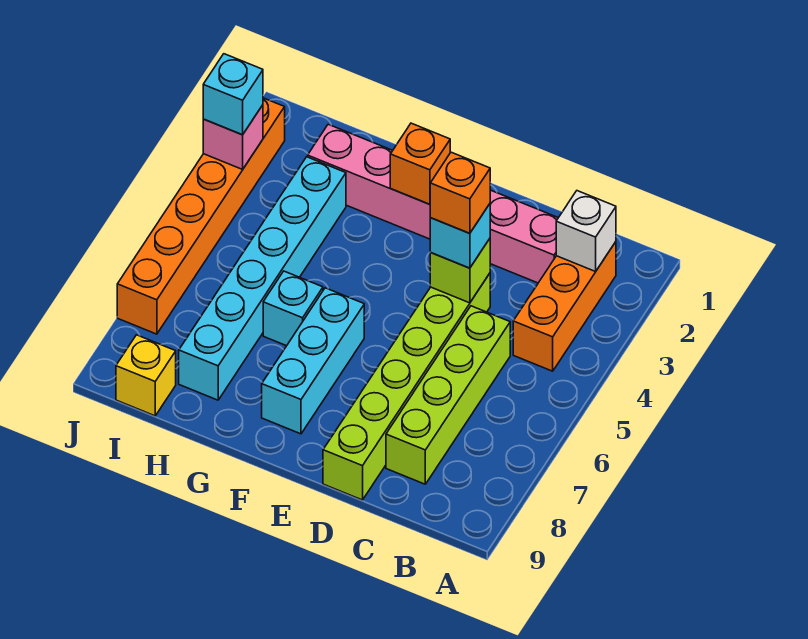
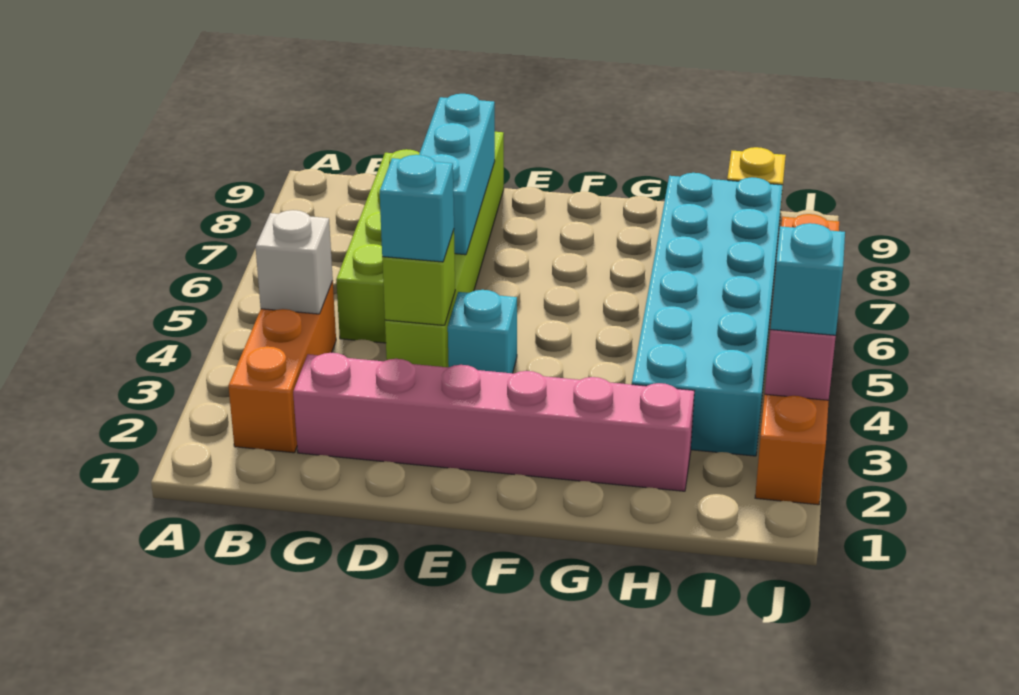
white 1x1 brick [556,191,616,272] -> white 1x1 brick moved to [256,210,333,314]
orange 1x1 brick [430,152,490,233] -> none
orange 1x1 brick [390,123,450,204] -> none
cyan 1x3 brick [262,288,364,434] -> cyan 1x3 brick moved to [419,94,495,255]
cyan 1x1 brick [263,271,323,346] -> cyan 1x1 brick moved to [448,290,517,373]
cyan 1x6 brick [179,157,346,400] -> cyan 2x6 brick [632,173,783,456]

